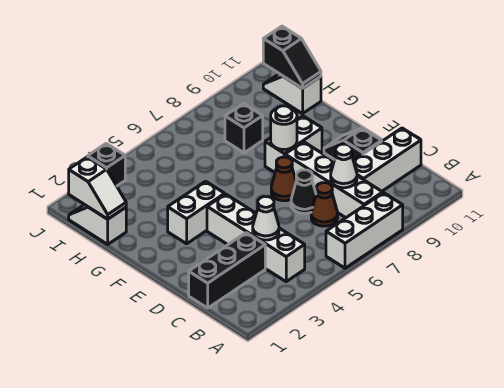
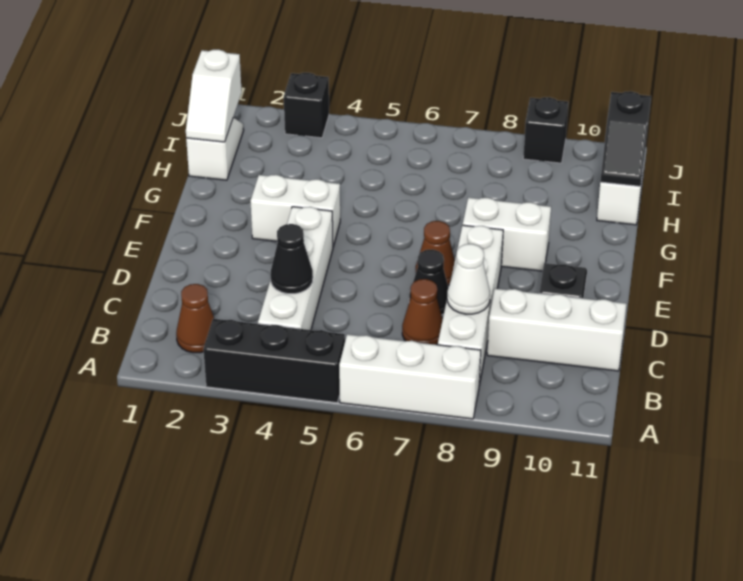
none -> brown 1x1 cone [176,284,214,353]
black 1x3 brick [189,233,265,308] -> black 1x3 brick moved to [203,319,345,403]
white 1x1 cone [253,197,279,240] -> black 1x1 cone [271,224,313,294]
white 1x1 round brick [271,106,297,150] -> none
black 1x1 brick [225,104,263,153] -> black 1x1 brick moved to [523,97,568,163]

